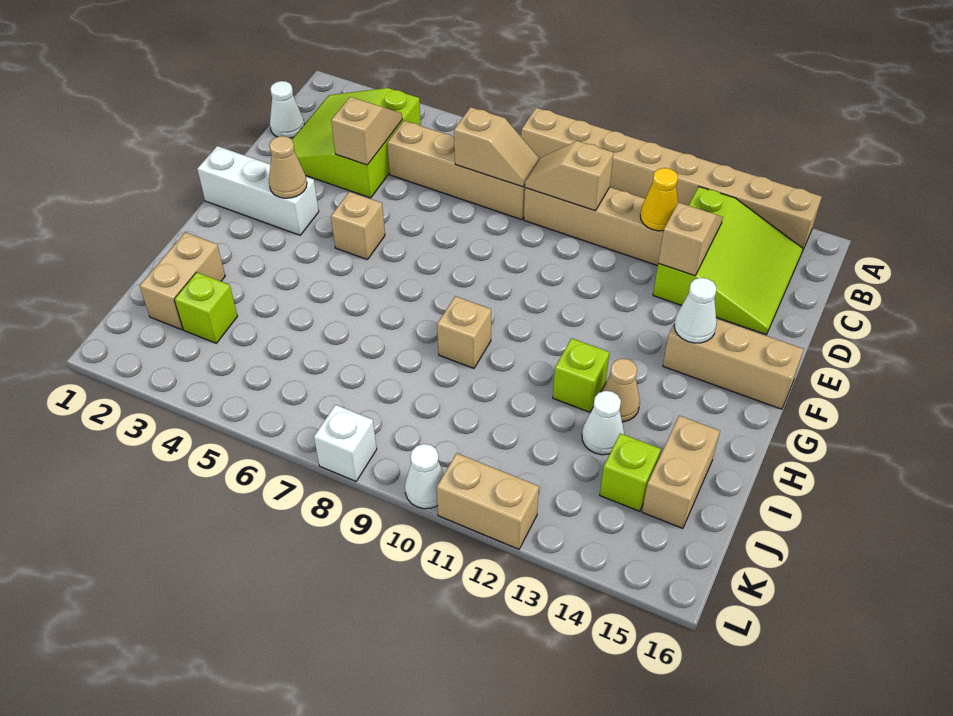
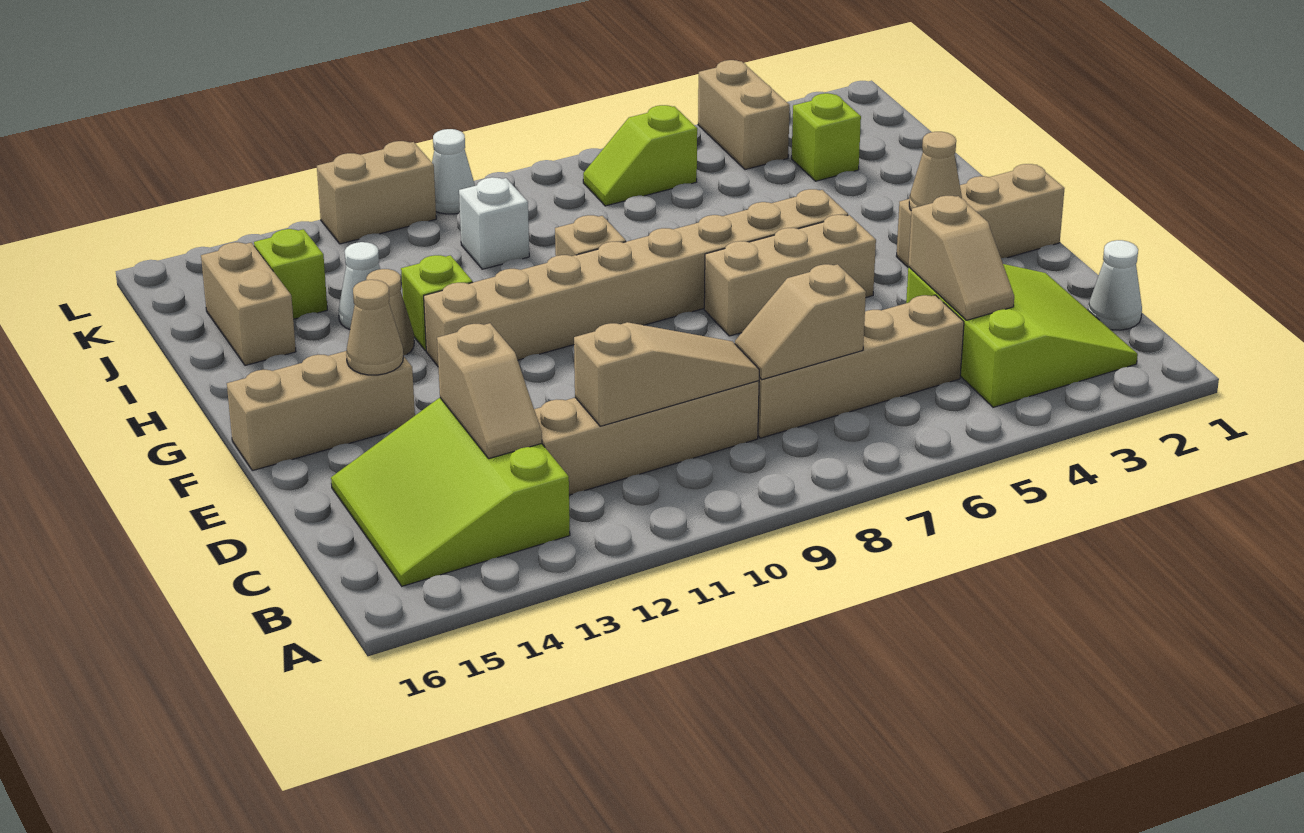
tan 1x8 brick [521,108,822,249] -> tan 1x8 brick moved to [424,189,848,366]
tan 1x2 slope [525,141,614,211] -> tan 1x3 slope [574,322,759,426]
yellow 1x1 cone [640,168,678,231] -> none
white 1x3 brick [197,146,319,235] -> tan 1x3 brick [896,164,1065,267]
tan 1x1 brick [331,192,385,260] -> tan 1x3 brick [704,215,876,336]
white 1x1 cone [674,278,717,343] -> tan 1x1 cone [346,280,403,375]
tan 1x2 brick [140,232,225,330] -> tan 1x2 brick moved to [698,60,790,170]
none -> lime 1x2 slope [583,105,697,206]
white 1x1 brick [314,405,377,481] -> white 1x1 brick moved to [459,177,529,269]

